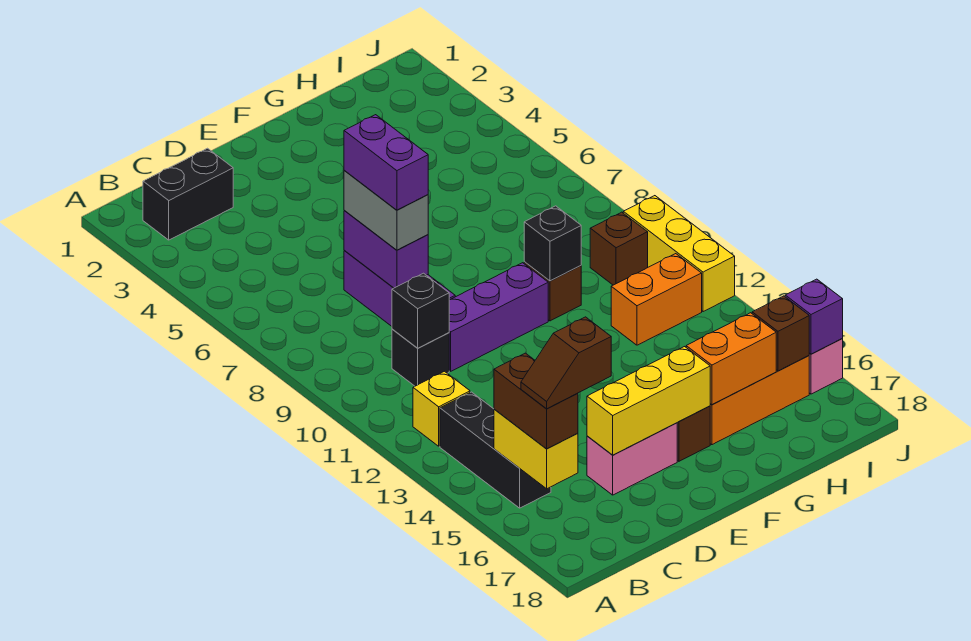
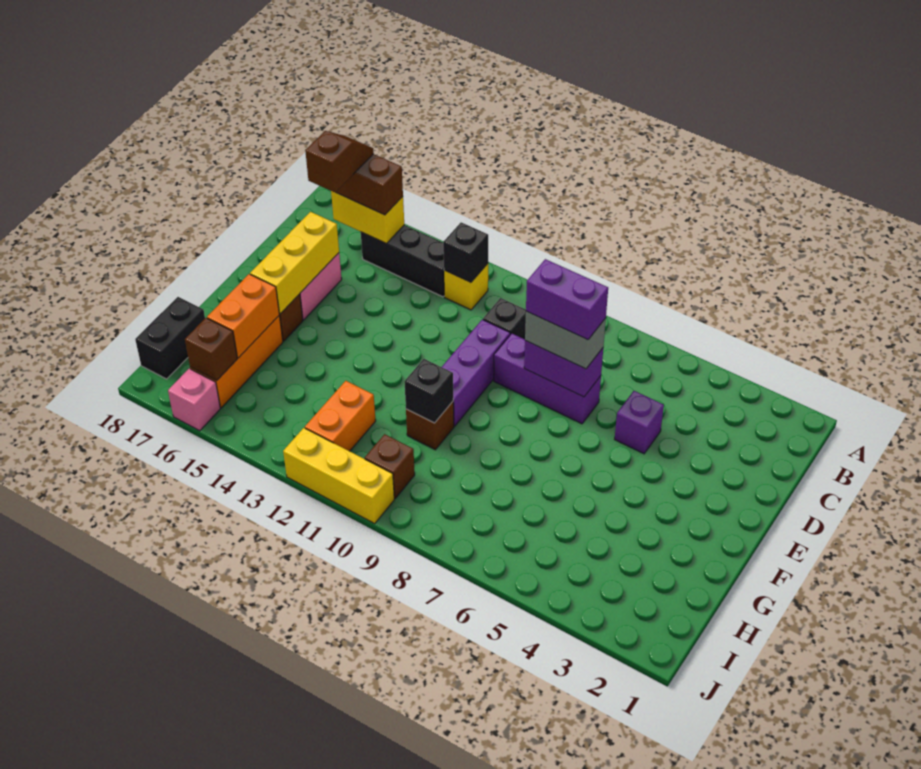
black 1x2 brick [143,148,233,240] -> black 1x2 brick moved to [135,297,205,379]
black 1x1 brick [392,273,449,348] -> black 1x1 brick moved to [443,222,488,283]
purple 1x1 brick [785,279,843,354] -> purple 1x1 brick moved to [615,391,664,454]

